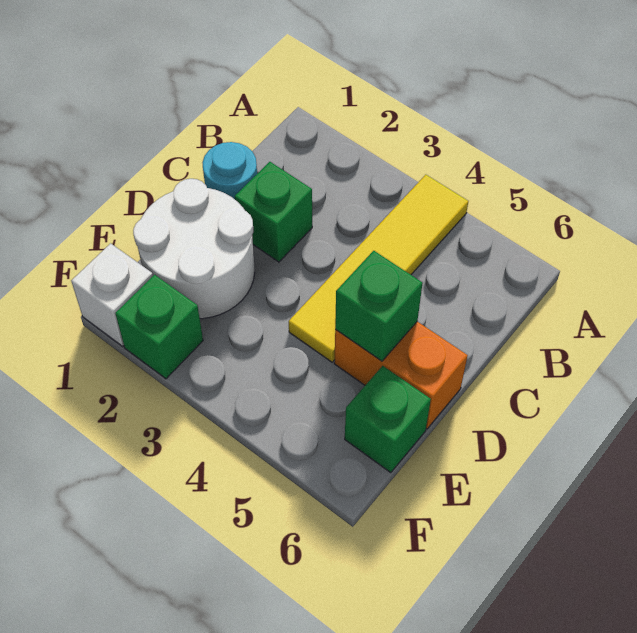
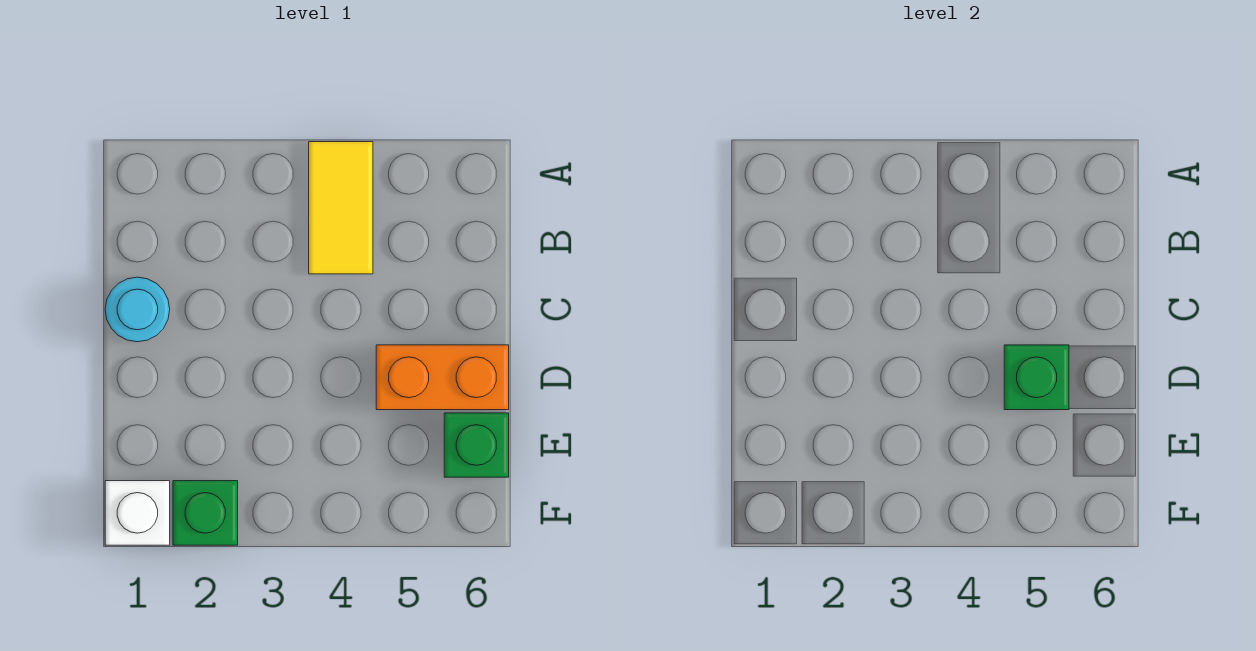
yellow 1x4 tile [289,175,468,362] -> yellow 1x2 tile [309,142,373,274]
green 1x1 brick [235,162,312,262] -> none
white 2x2 round brick [133,179,255,319] -> none

